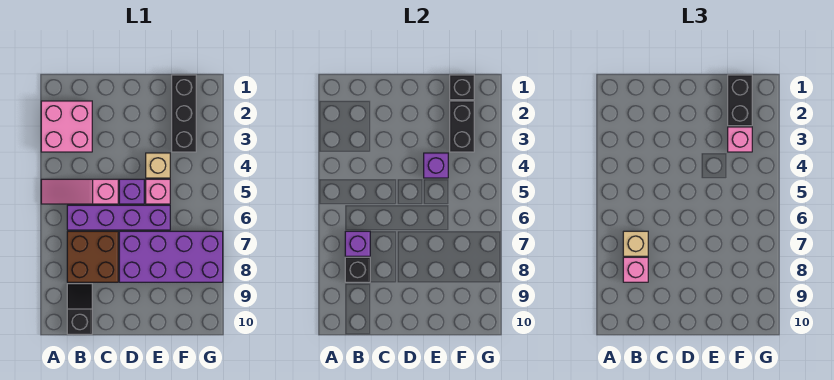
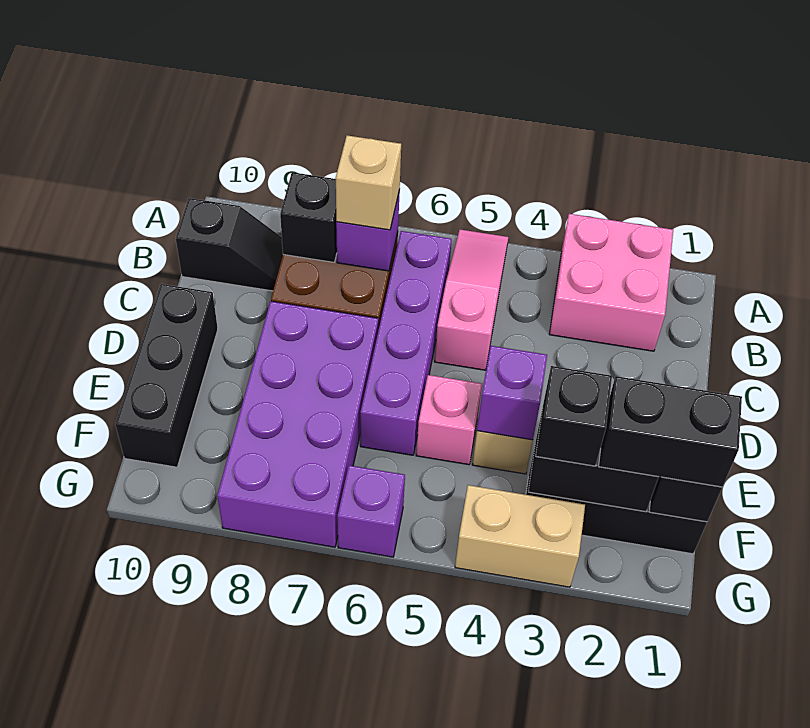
pink 1x1 brick [623,257,648,282] -> none
purple 1x1 brick [119,179,144,204] -> purple 1x1 brick moved to [337,465,405,557]
none -> black 1x3 brick [115,284,218,467]
pink 1x1 brick [728,127,752,152] -> black 1x1 brick [536,366,612,466]
none -> tan 1x2 brick [455,485,585,587]

